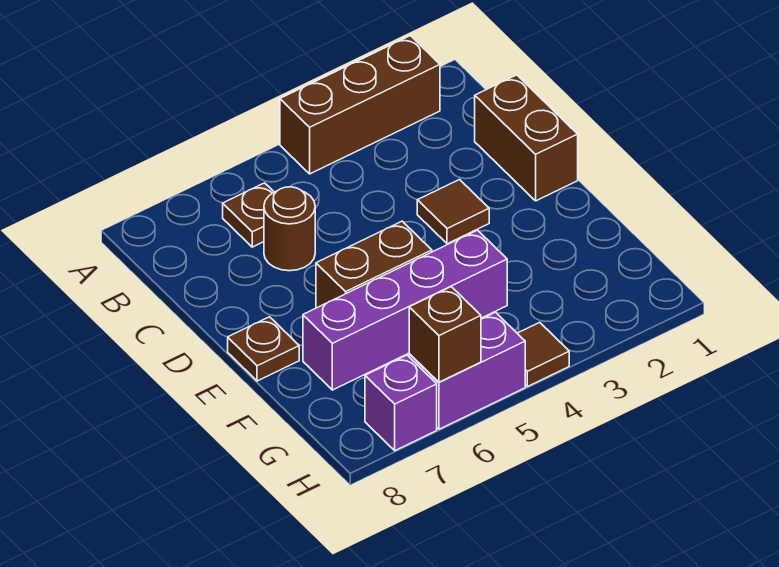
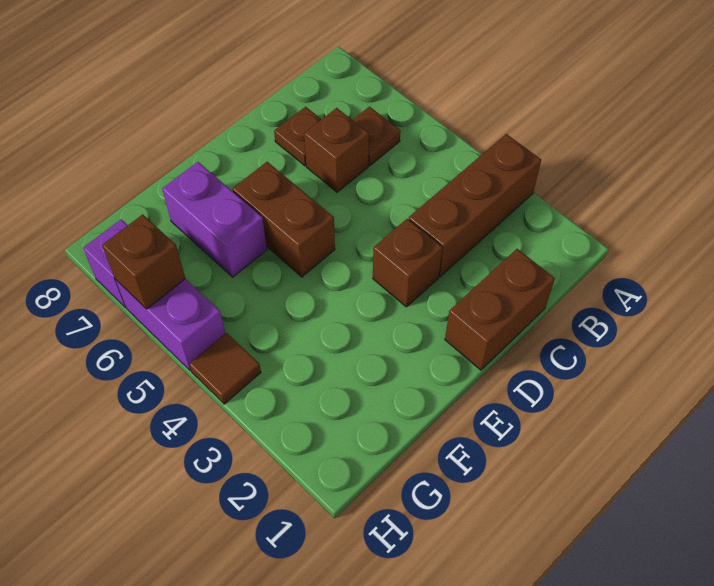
brown 1x3 brick [280,36,440,174] -> brown 1x3 brick turned to [409,134,541,277]
brown 1x1 round brick [264,187,315,271] -> brown 1x1 brick [304,108,369,192]
brown 1x1 tile [417,180,489,244] -> brown 1x1 brick [373,219,442,307]
brown 1x1 plate [228,317,299,381] -> brown 1x1 plate moved to [274,107,321,166]
purple 1x4 brick [303,230,507,390] -> purple 1x2 brick [162,162,267,277]

